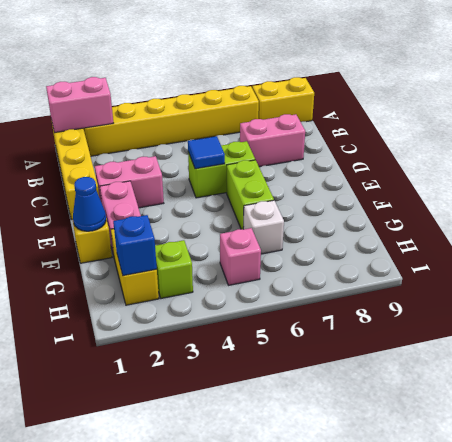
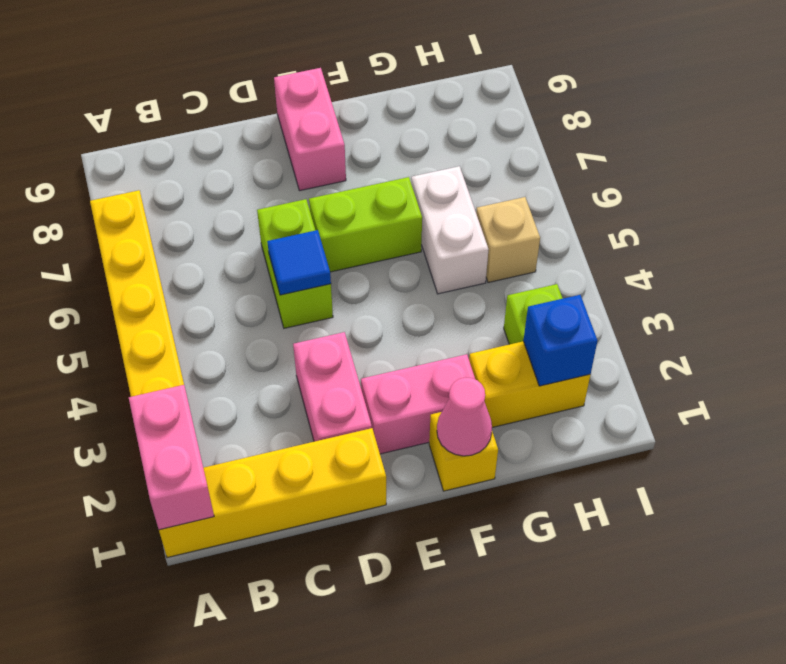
yellow 1x2 brick [252,77,314,122] -> none
pink 1x2 brick [240,114,305,167] -> pink 1x2 brick moved to [274,68,346,191]
blue 1x1 cone [73,177,106,231] -> pink 1x1 cone [437,378,492,456]
white 1x1 brick [243,200,284,254] -> white 1x2 brick [411,166,489,294]
pink 1x1 brick [220,228,261,285] -> tan 1x1 brick [476,197,540,283]

